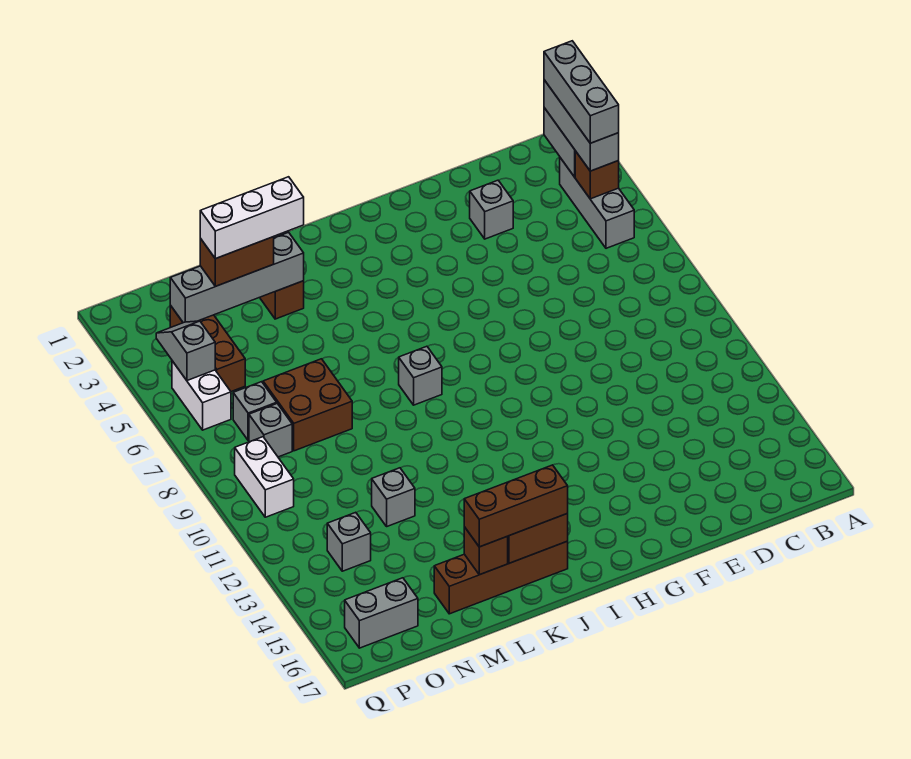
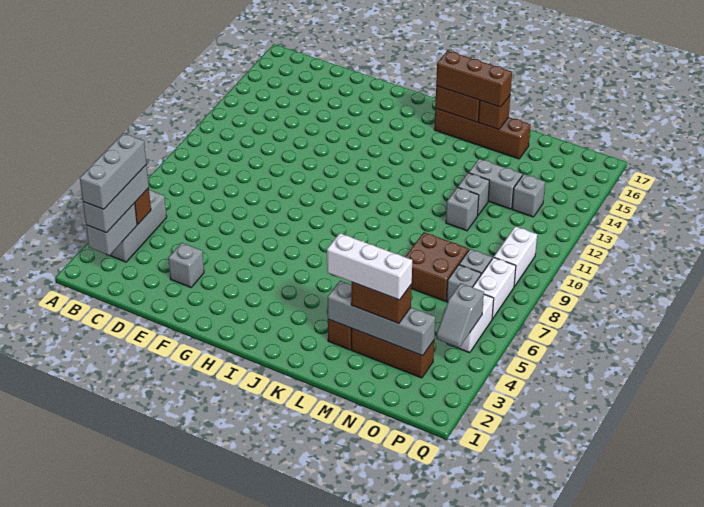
grey 1x1 brick [399,346,442,405] -> grey 1x1 brick moved to [446,187,479,231]
brown 1x3 brick [170,305,245,392] -> brown 1x3 brick turned to [351,328,434,378]
grey 1x2 brick [345,578,418,648] -> grey 1x2 brick moved to [469,159,522,209]
none -> white 1x2 brick [473,257,516,319]

